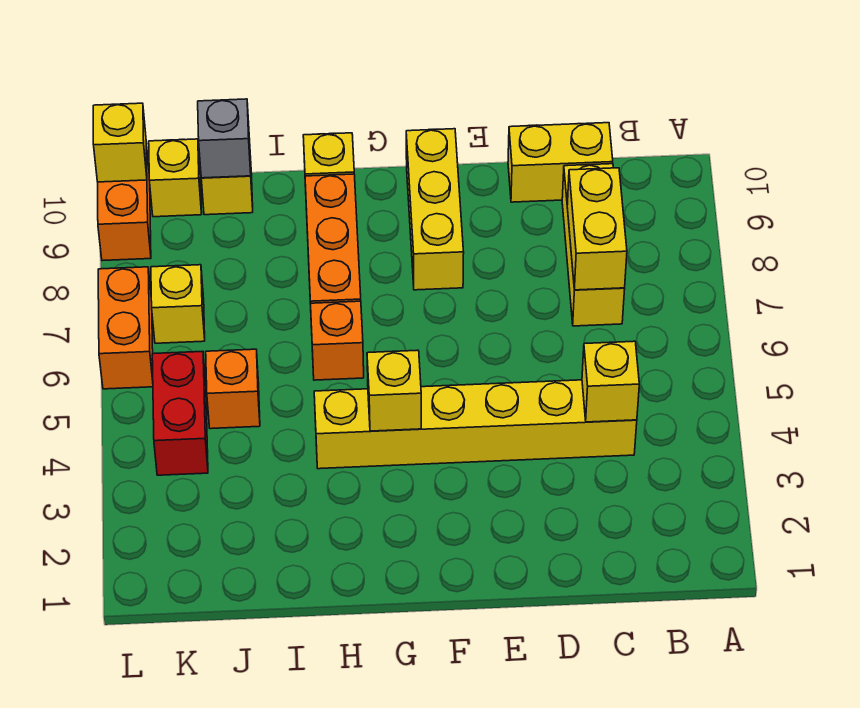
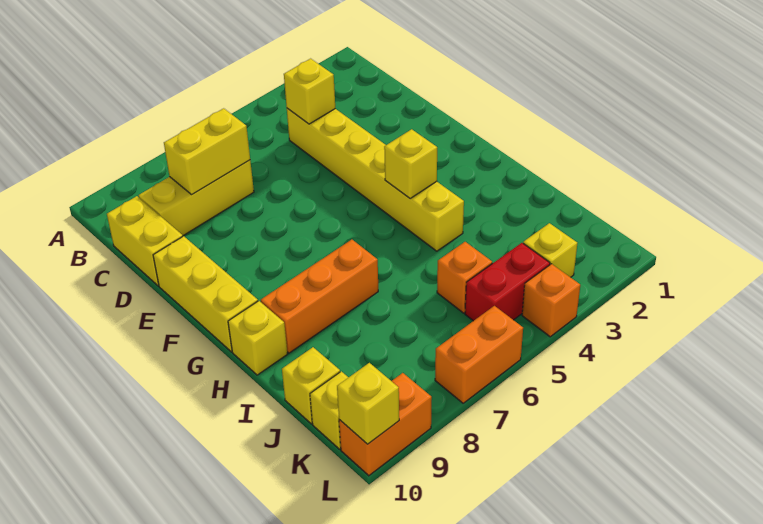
yellow 1x3 brick [406,129,464,290] -> yellow 1x3 brick turned to [153,236,258,352]
orange 1x1 brick [311,301,364,380] -> orange 1x1 brick moved to [522,264,580,337]
grey 1x1 brick [198,99,251,178] -> none
yellow 1x1 brick [151,265,205,343] -> yellow 1x1 brick moved to [523,223,577,277]

